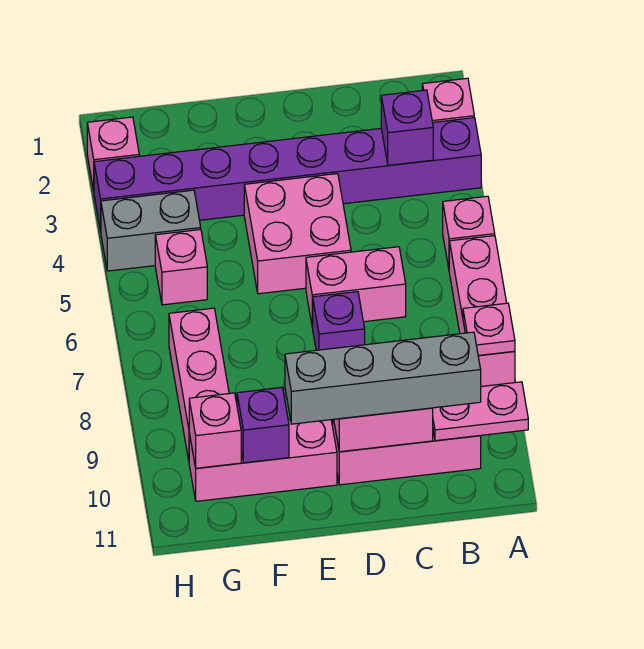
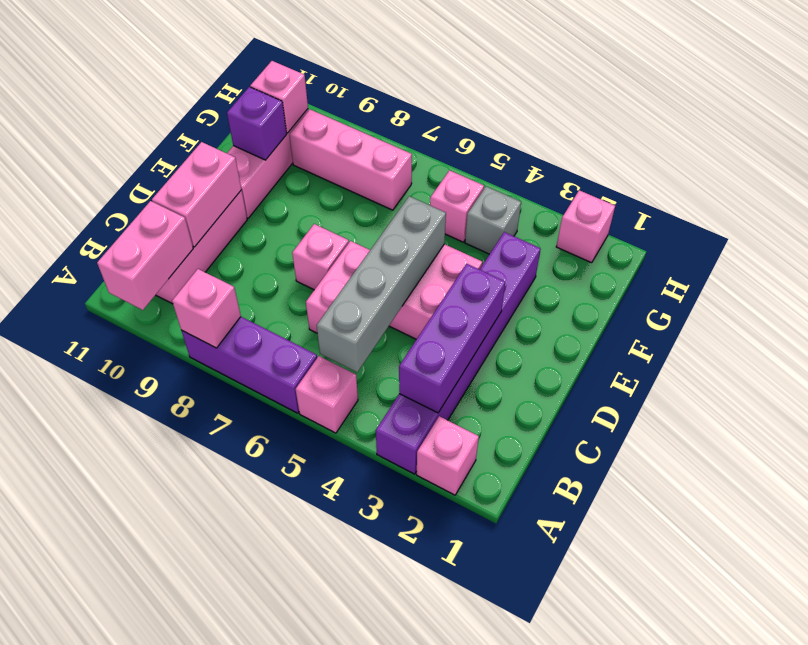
purple 1x8 brick [94,118,481,231] -> purple 1x6 brick [376,232,541,474]
pink 1x3 brick [449,236,515,386] -> purple 1x3 brick [181,317,317,413]
pink 1x1 plate [463,303,515,356] -> pink 1x1 brick [172,269,241,348]
pink 1x2 plate [433,382,528,441] -> pink 1x2 brick [97,201,193,310]
purple 1x1 brick [381,90,433,165] -> purple 1x3 brick [399,264,505,413]
grey 1x4 brick [285,332,481,424] -> grey 1x4 brick moved to [317,196,446,372]
purple 1x1 brick [313,292,365,350] -> pink 1x1 brick [292,224,349,290]
grey 1x2 brick [101,190,201,271] -> grey 1x1 brick [465,187,521,254]

